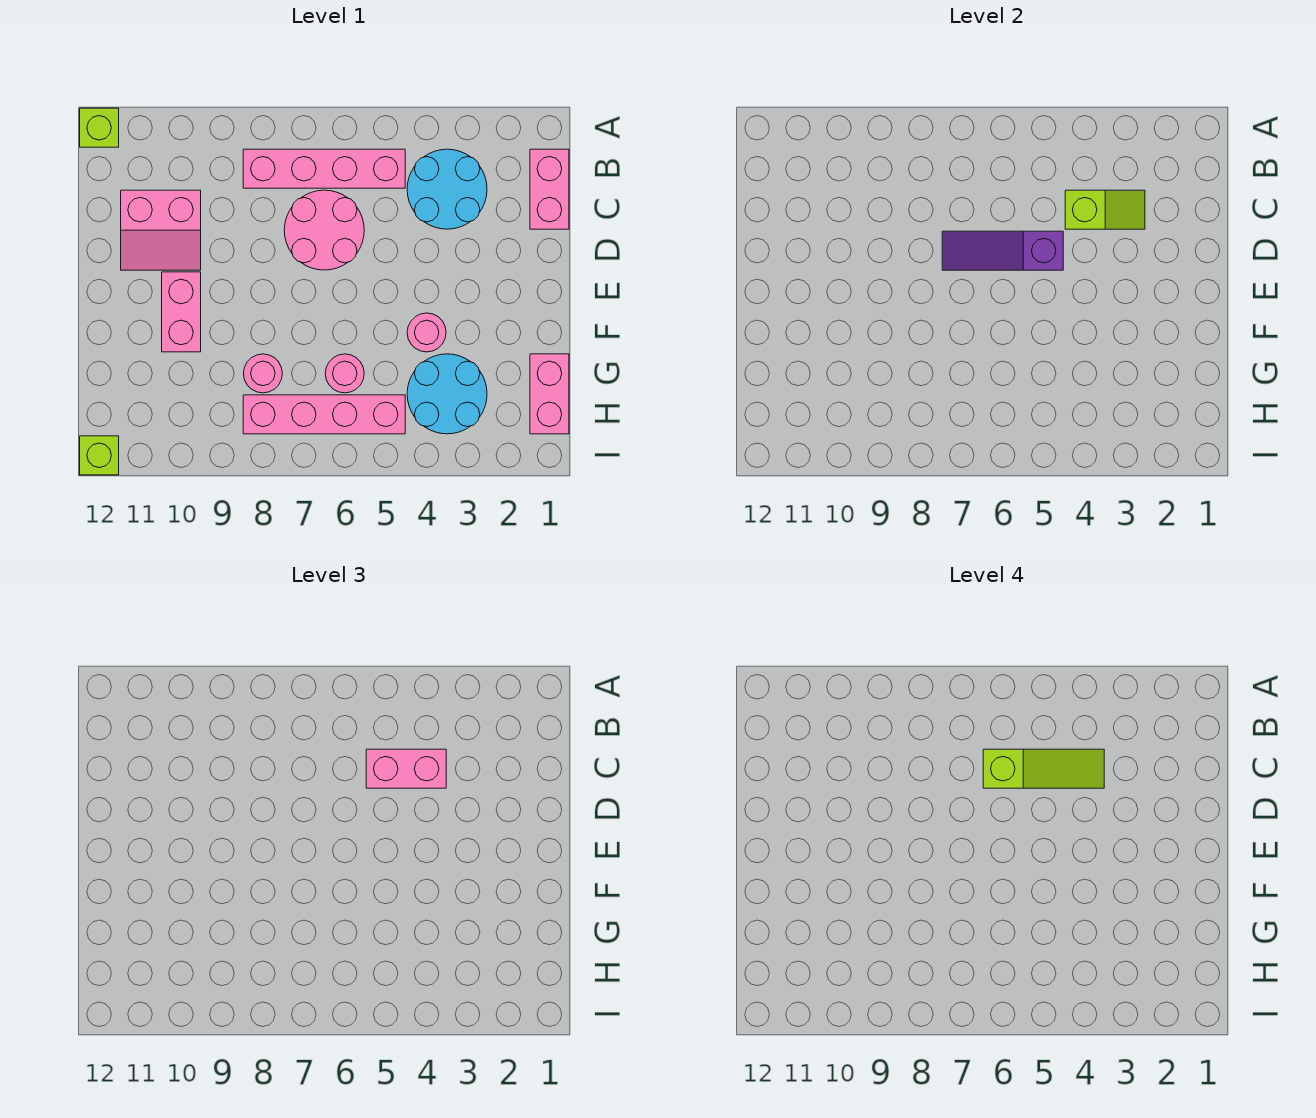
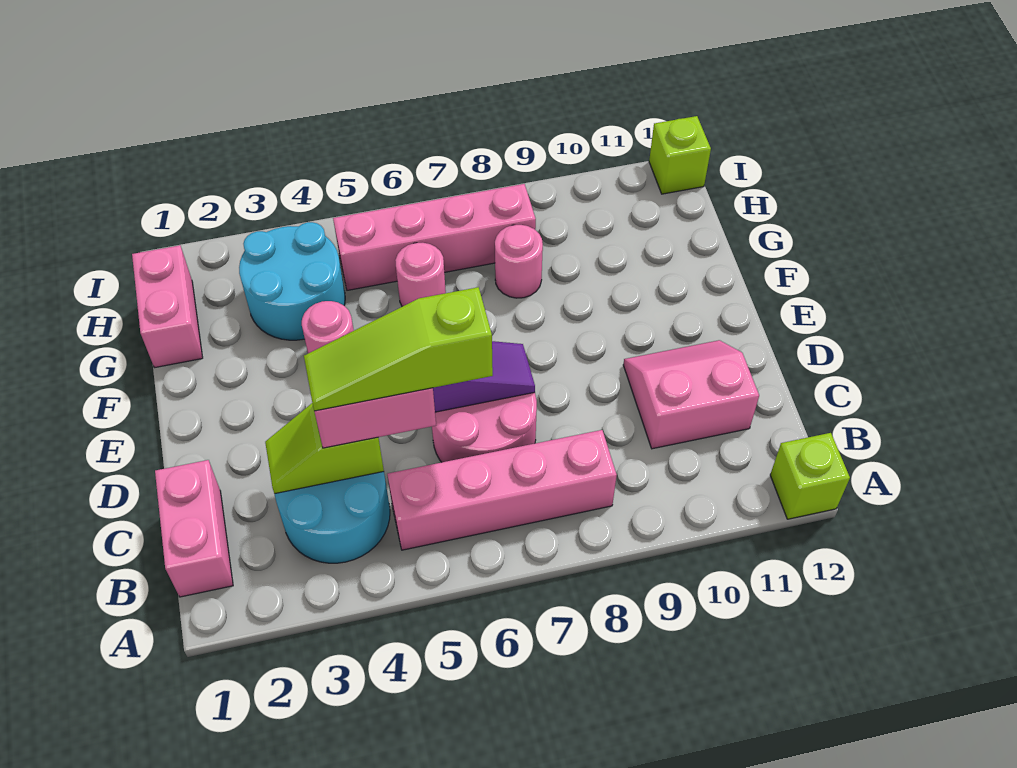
pink 1x2 brick [162,272,201,352] -> none

